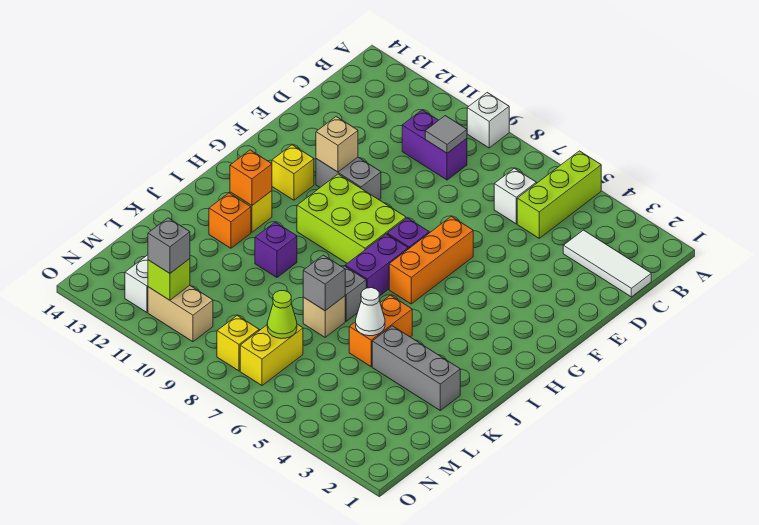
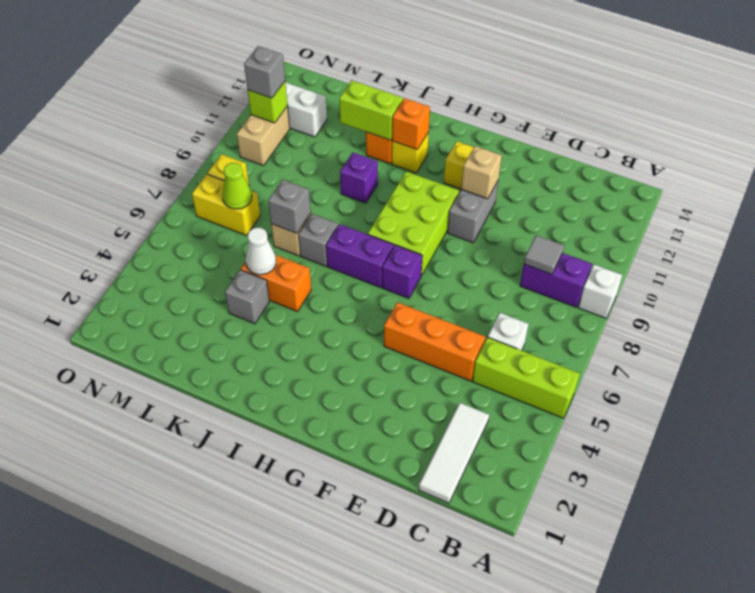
purple 1x2 brick [402,110,467,180] -> purple 1x2 brick turned to [520,253,592,307]
orange 1x3 brick [389,216,473,304] -> orange 1x3 brick moved to [384,302,486,381]
none -> lime 1x2 brick [339,81,403,140]
grey 1x3 brick [372,326,460,410] -> grey 1x1 brick [225,270,269,324]

